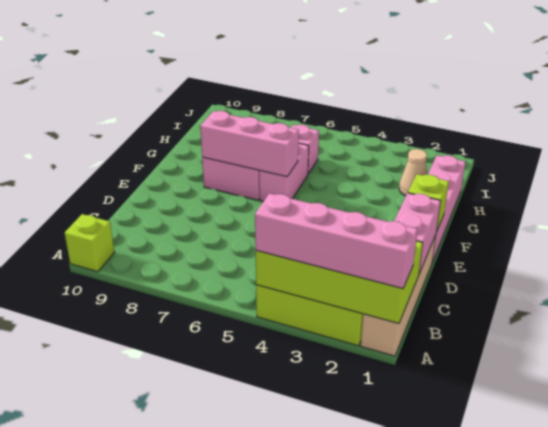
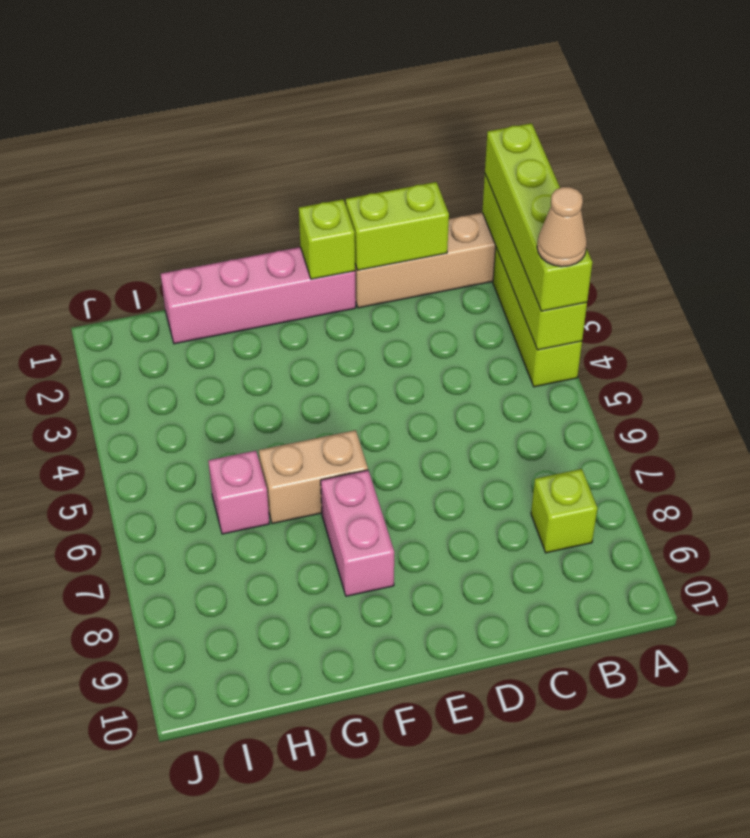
lime 2x4 brick [256,241,423,324] -> lime 1x4 brick [482,174,587,350]
pink 1x4 brick [255,193,418,289] -> lime 1x4 brick [485,123,592,311]
lime 1x1 brick [65,214,114,272] -> lime 1x1 brick moved to [531,469,597,553]
pink 1x2 brick [394,193,441,274] -> lime 1x2 brick [346,182,449,270]
pink 1x2 brick [259,143,309,202] -> tan 1x2 brick [259,430,368,524]
pink 1x3 brick [200,111,299,177] -> none
tan 1x1 cone [399,149,427,196] -> tan 1x1 cone moved to [537,187,587,267]

